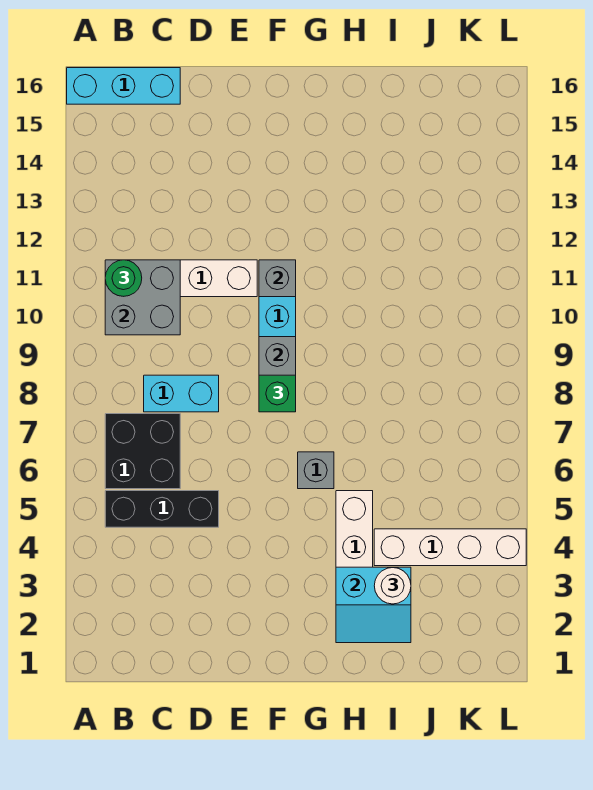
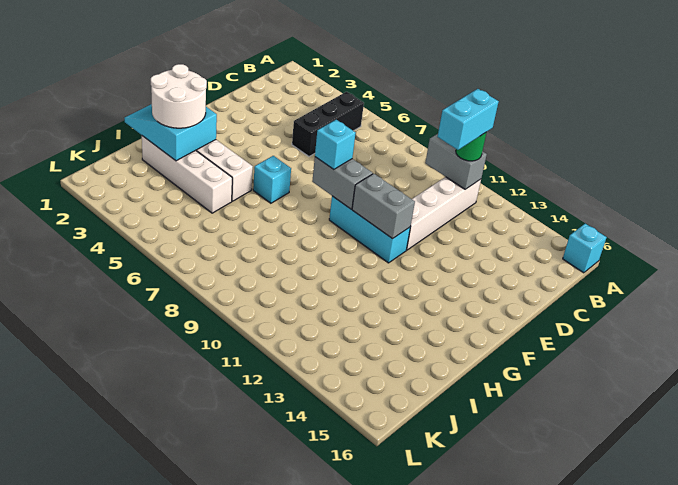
cyan 1x3 brick [67,68,180,104] -> cyan 1x1 brick [563,224,607,273]
black 2x2 brick [105,414,180,489] -> none
grey 2x2 brick [105,260,180,335] -> grey 1x2 brick [425,134,487,189]
cyan 1x2 brick [144,375,219,412] -> cyan 1x2 brick moved to [438,89,499,150]
green 1x1 brick [259,375,296,412] -> cyan 1x1 brick [315,120,356,169]
grey 1x1 brick [259,260,296,297] -> grey 1x2 brick [352,174,415,239]
grey 1x1 brick [298,452,334,489] -> cyan 1x1 brick [253,156,291,203]
cyan 2x2 slope [336,567,411,643] -> cyan 2x3 slope [124,104,217,161]
white 1x1 round brick [374,568,411,604] -> white 2x2 round brick [151,64,207,128]
white 1x4 brick [374,529,526,566] -> white 1x4 brick turned to [142,136,232,213]

